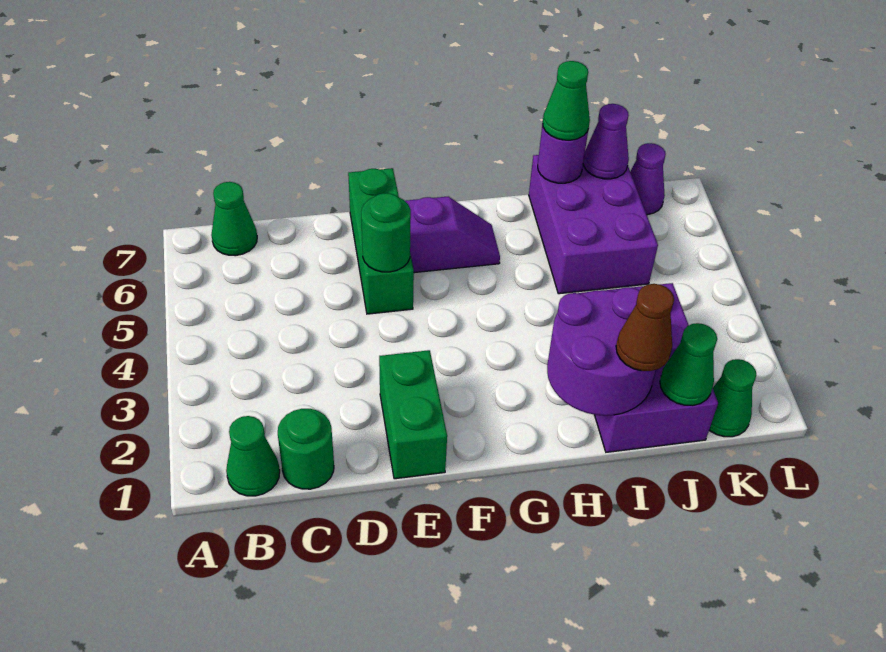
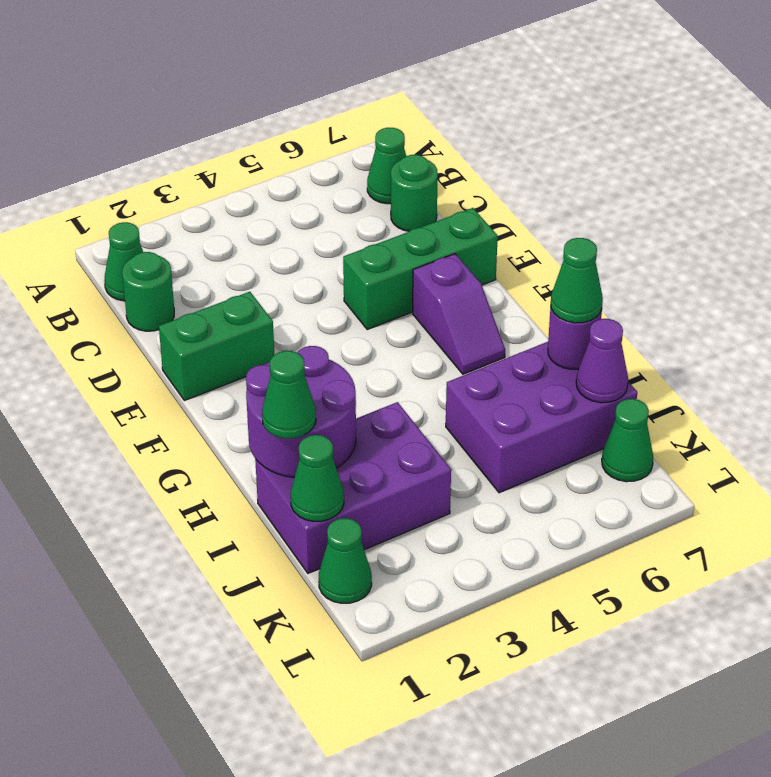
green 1x1 round brick [361,193,411,272] -> green 1x1 round brick moved to [391,155,438,231]
brown 1x1 cone [616,284,674,371] -> green 1x1 cone [262,351,316,439]
purple 1x1 cone [630,143,666,215] -> green 1x1 cone [602,399,653,482]

